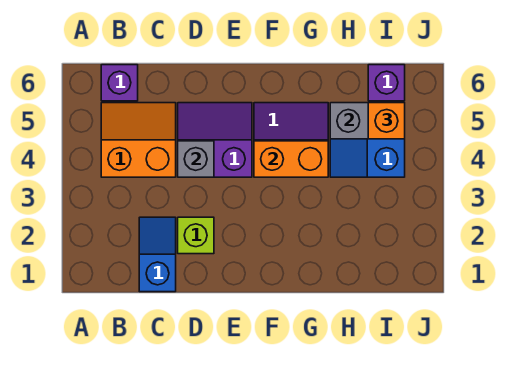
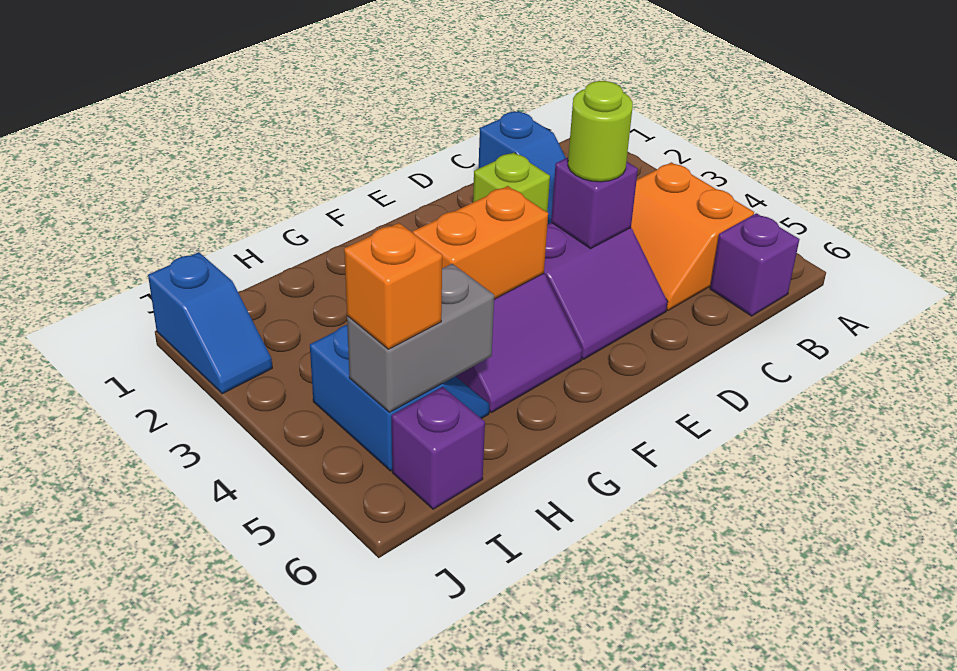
orange 2x2 slope [101,103,176,177] -> orange 2x2 slope turned to [631,162,754,310]
grey 1x1 brick [178,141,214,177] -> purple 1x1 brick [551,158,638,248]
none -> lime 1x1 round brick [568,81,633,182]
none -> blue 1x2 slope [148,252,272,394]

